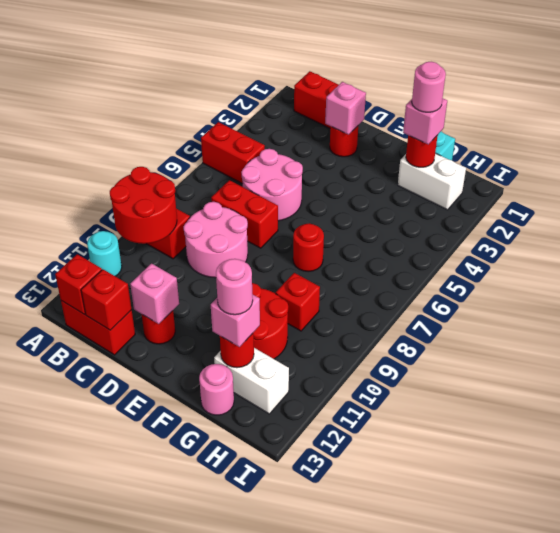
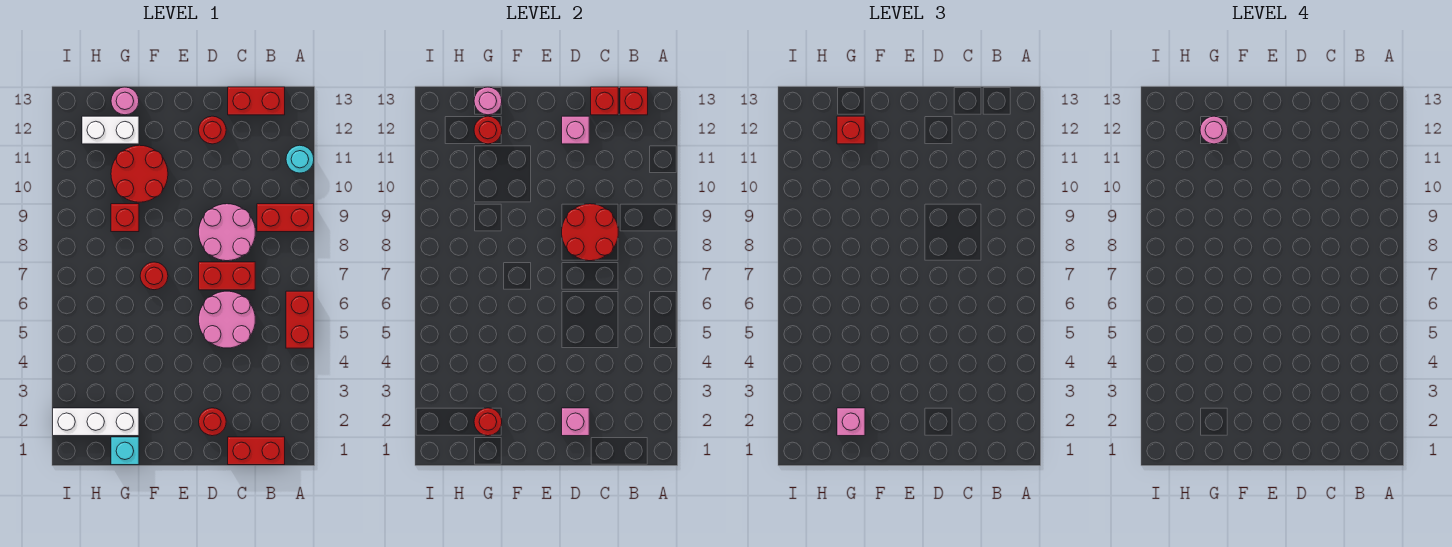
red 1x2 brick [201,122,265,184] -> red 1x2 brick turned to [286,291,314,348]
red 2x2 round brick [110,167,177,244] -> red 2x2 round brick moved to [562,204,618,261]
white 1x2 brick [398,153,466,210] -> white 1x3 brick [53,408,139,436]
pink 1x1 round brick [412,62,446,112] -> pink 1x1 round brick moved to [474,87,502,115]
pink 1x1 brick [211,294,260,347] -> red 1x1 brick [837,116,865,144]

